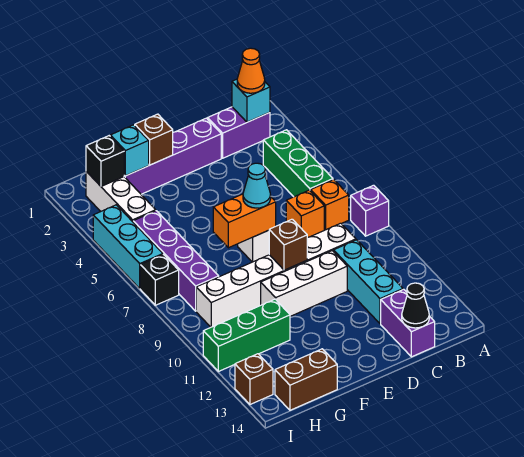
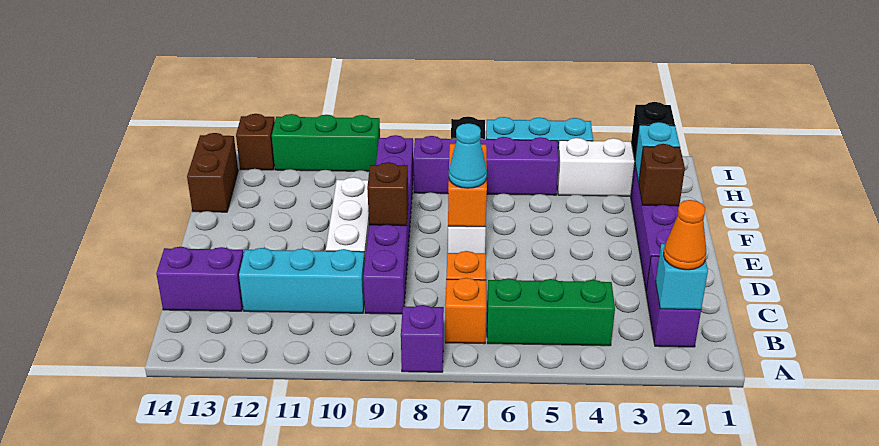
white 1x6 brick [196,223,356,327] -> purple 1x6 brick [363,135,414,314]
black 1x1 cone [402,283,429,328] -> none
green 1x3 brick [203,299,290,371] -> green 1x3 brick turned to [272,114,380,171]

